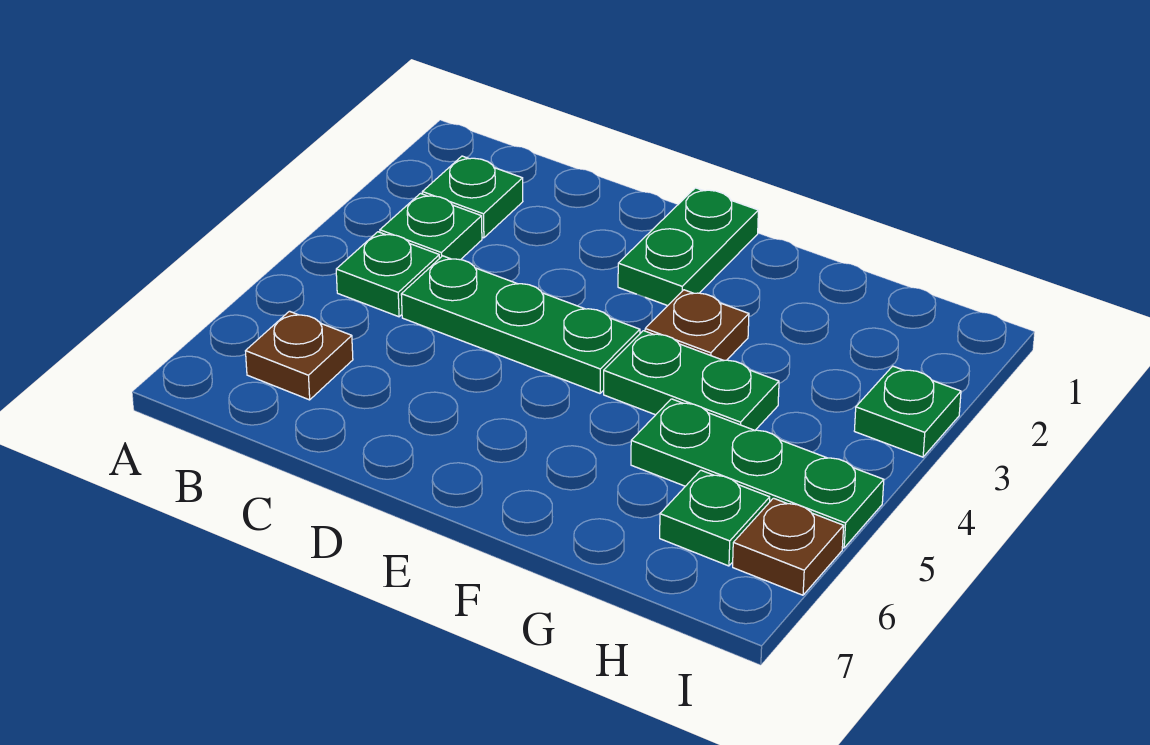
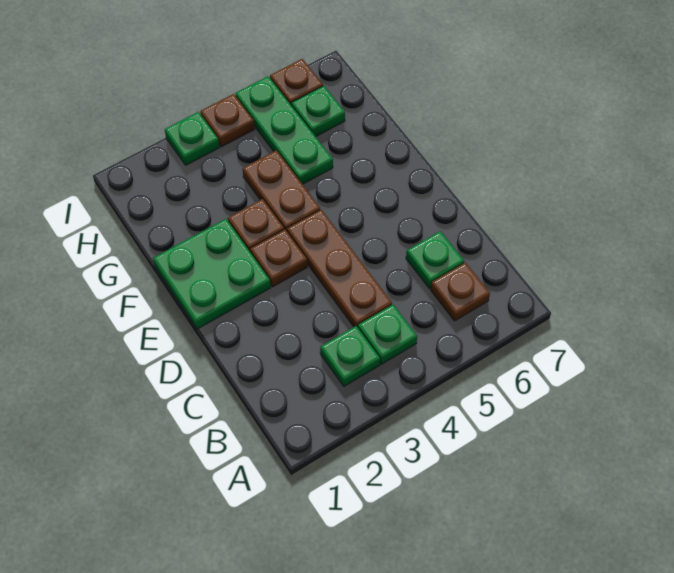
green 1x1 plate [422,156,523,238] -> green 1x1 plate moved to [406,231,464,288]
green 1x3 plate [401,256,640,393] -> brown 1x3 plate [287,210,392,327]
green 1x2 plate [618,188,758,306] -> green 2x2 plate [153,219,271,329]
none -> brown 1x1 plate [250,230,307,287]
green 1x2 plate [604,331,779,430] -> brown 1x2 plate [243,150,320,231]
none -> brown 1x1 plate [200,94,255,147]

